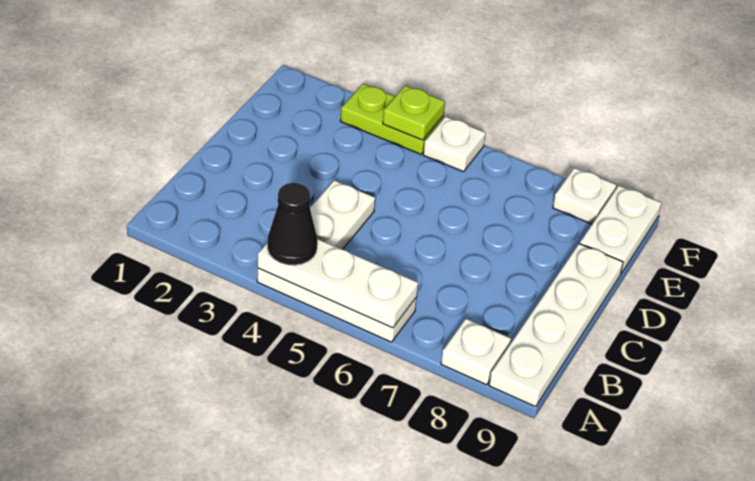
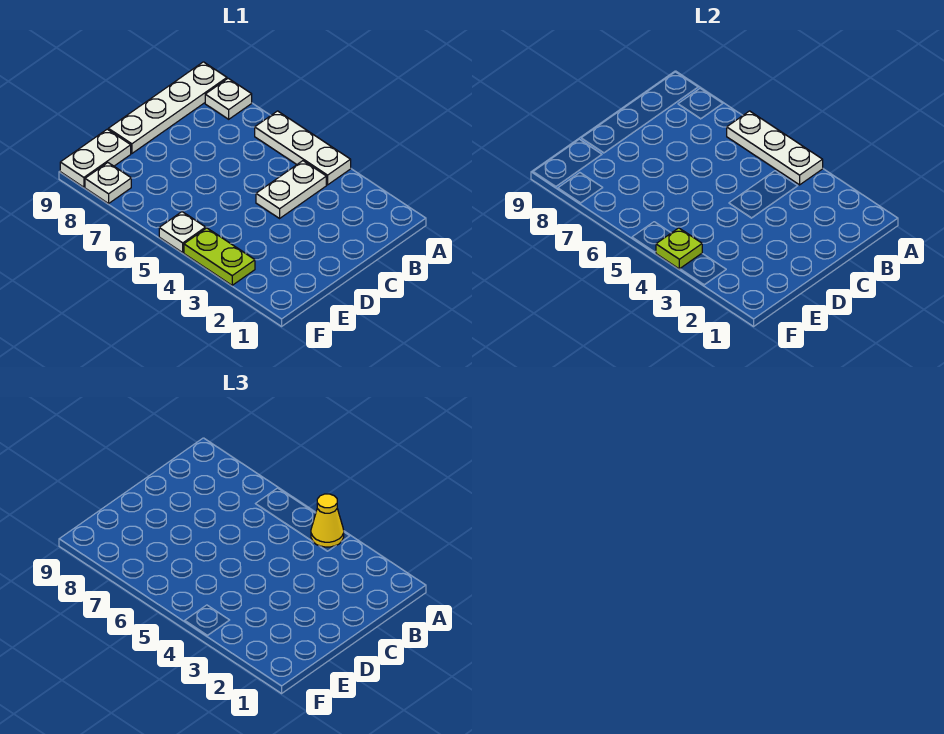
black 1x1 cone [267,183,317,265] -> yellow 1x1 cone [311,494,344,547]

